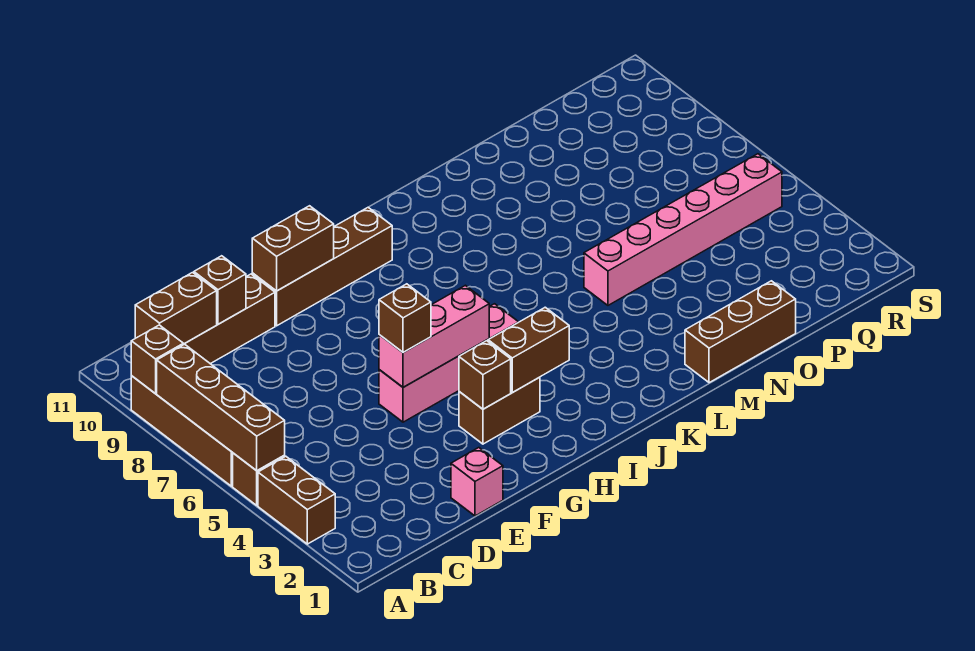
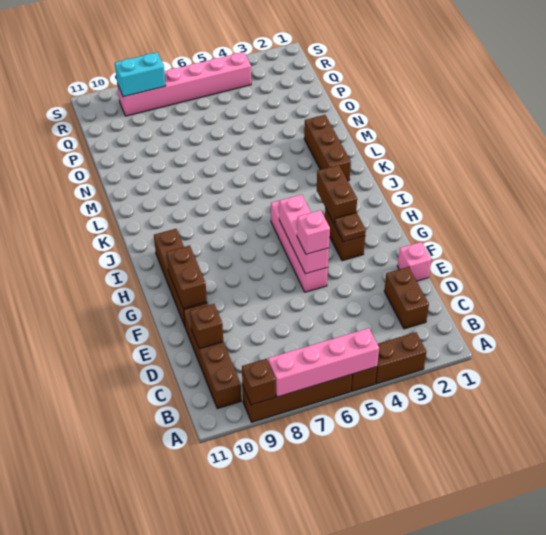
brown 1x4 brick [157,344,285,471] -> pink 1x4 brick [268,328,379,397]
brown 1x2 brick [135,273,217,344] -> brown 1x2 brick moved to [384,267,429,329]
brown 1x1 brick [379,284,431,352] -> pink 1x1 brick [297,210,330,254]
brown 1x1 brick [459,341,511,409] -> brown 1x1 plate [334,213,366,242]
brown 1x3 brick [685,281,796,383] -> brown 1x3 brick moved to [304,115,351,181]
pink 1x6 brick [584,154,782,305] -> pink 1x6 brick turned to [117,52,251,116]
none -> cyan 1x2 brick [115,53,166,97]

